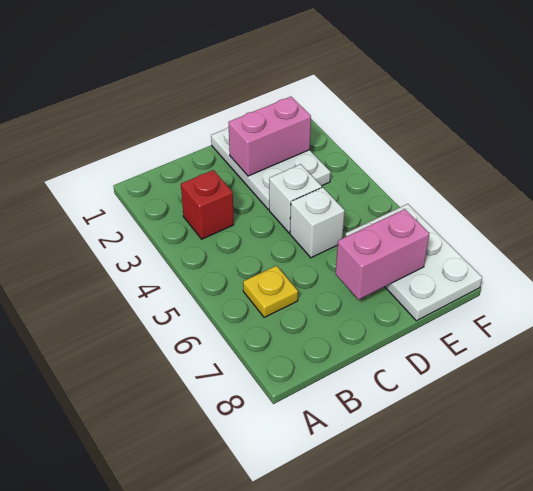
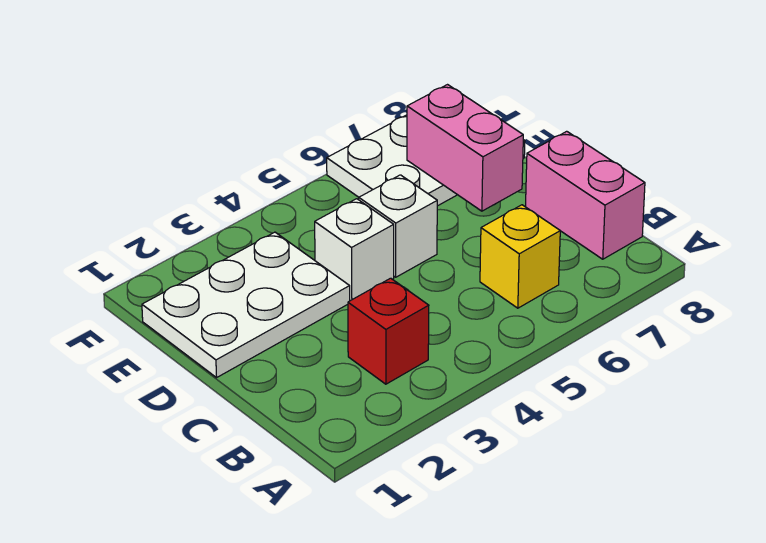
yellow 1x1 plate [243,266,298,317] -> yellow 1x1 brick [480,205,560,308]
pink 1x2 brick [228,97,311,176] -> pink 1x2 brick moved to [526,131,645,259]

